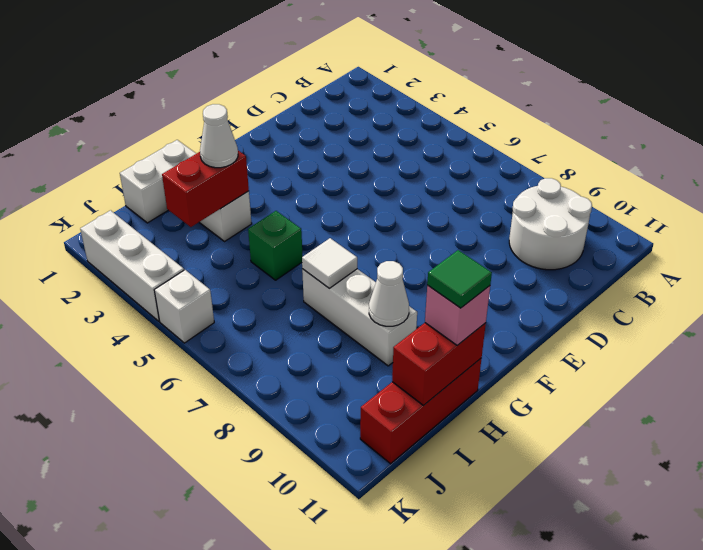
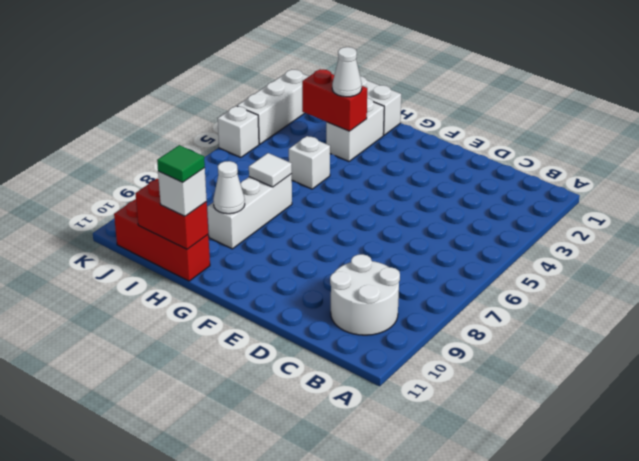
green 1x1 brick [248,211,303,280] -> white 1x1 brick [289,136,330,189]
pink 1x1 brick [425,285,490,345] -> white 1x1 brick [158,168,207,216]

